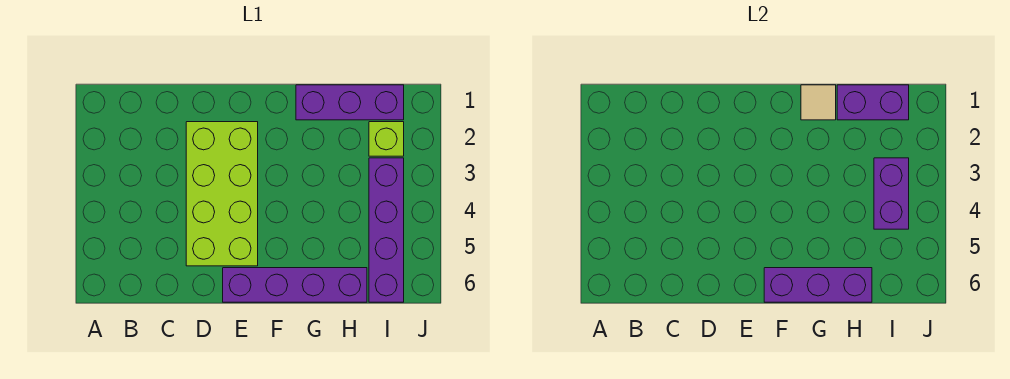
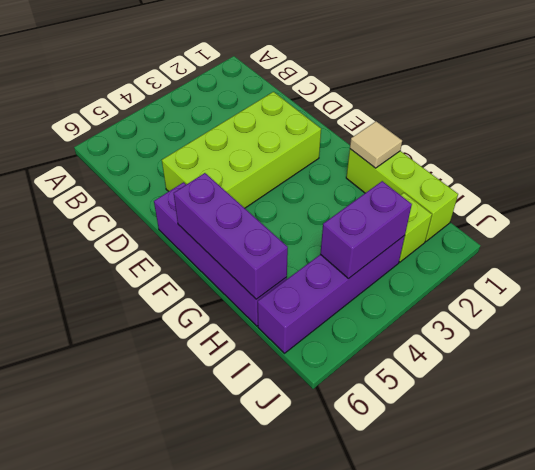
purple 1x3 brick [296,85,404,120] -> lime 1x3 brick [346,149,458,241]
purple 1x2 brick [837,85,909,120] -> none

